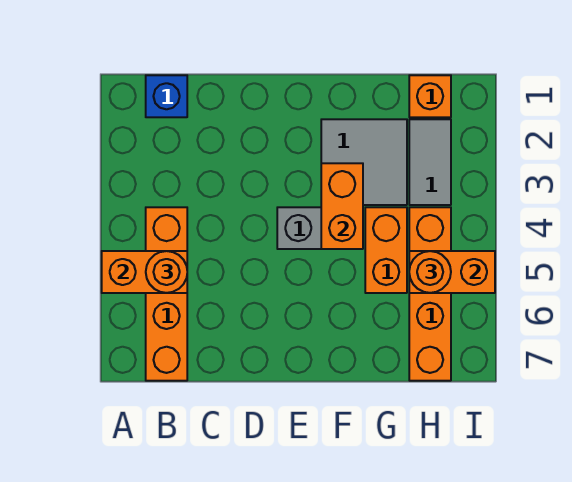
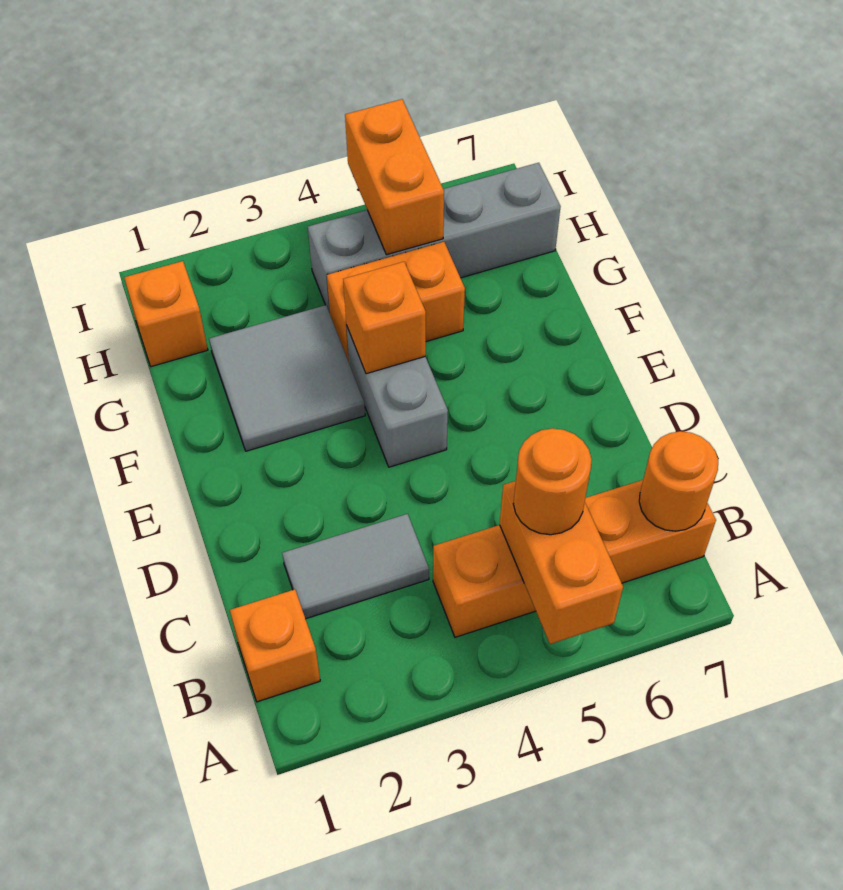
blue 1x1 brick [146,75,187,117] -> orange 1x1 brick [230,589,320,702]
orange 1x2 brick [321,163,363,249] -> orange 1x1 brick [343,262,426,374]
grey 1x2 tile [409,119,451,205] -> grey 1x2 tile moved to [282,514,429,619]
orange 1x4 brick [409,207,451,381] -> grey 1x4 brick [308,163,561,313]
orange 1x1 round brick [409,251,451,293] -> orange 1x1 round brick moved to [639,431,718,531]

